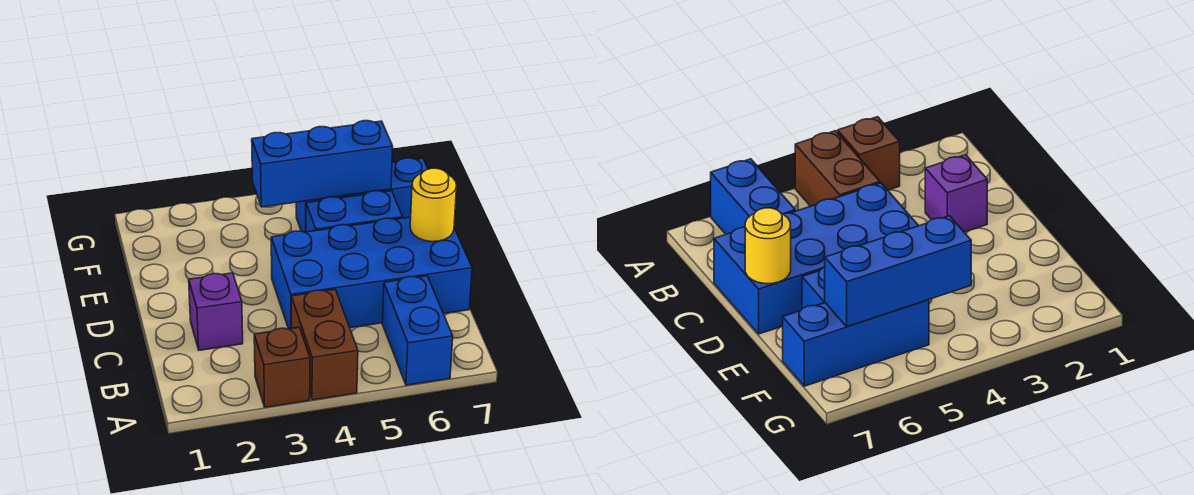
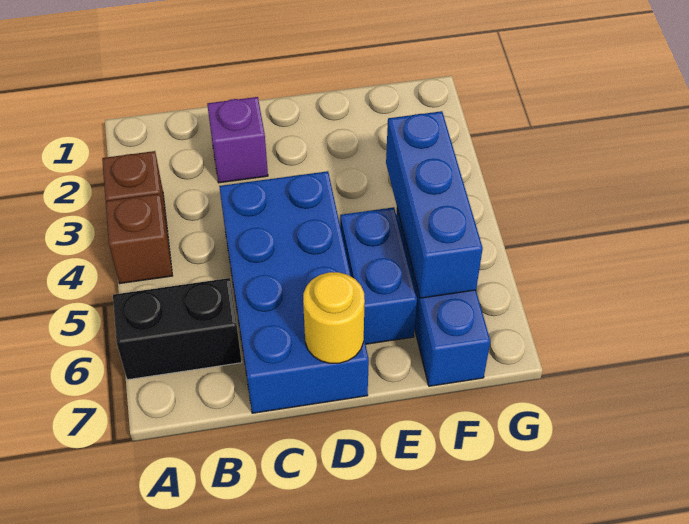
brown 1x2 brick [291,290,358,400] -> brown 1x1 brick [106,194,172,283]
blue 1x2 brick [382,276,453,385] -> black 1x2 brick [113,278,242,380]

